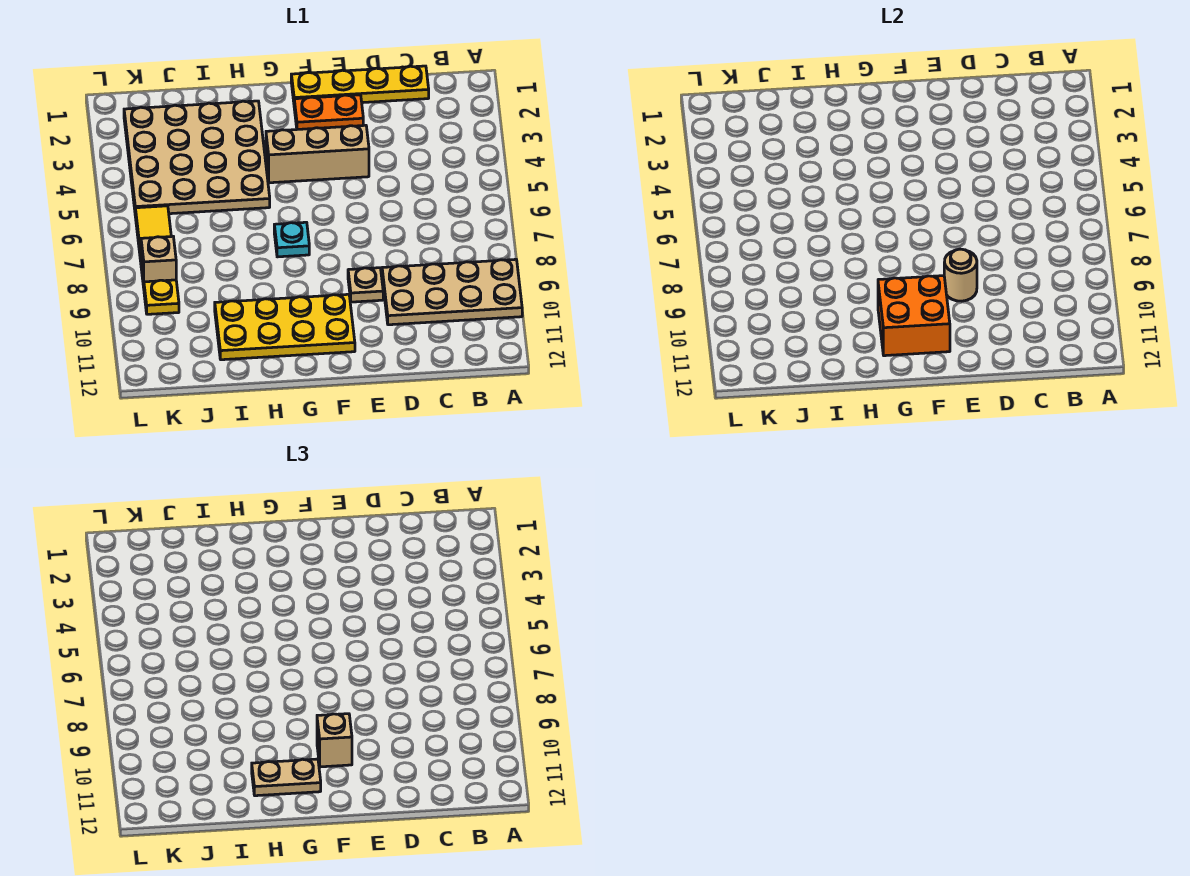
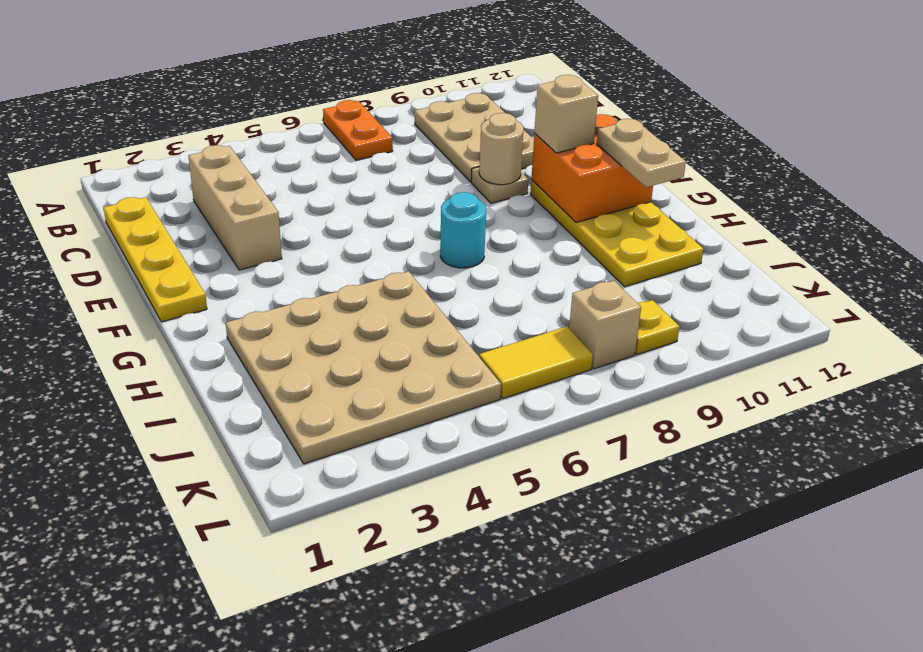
tan 2x4 plate [382,259,522,325] -> tan 2x3 plate [415,93,534,182]
orange 1x2 plate [294,95,363,129] -> orange 1x2 plate moved to [323,100,393,160]
tan 1x3 brick [266,125,369,183] -> tan 1x3 brick moved to [188,145,282,270]
cyan 1x1 plate [274,222,309,257] -> cyan 1x1 round brick [440,192,486,268]

